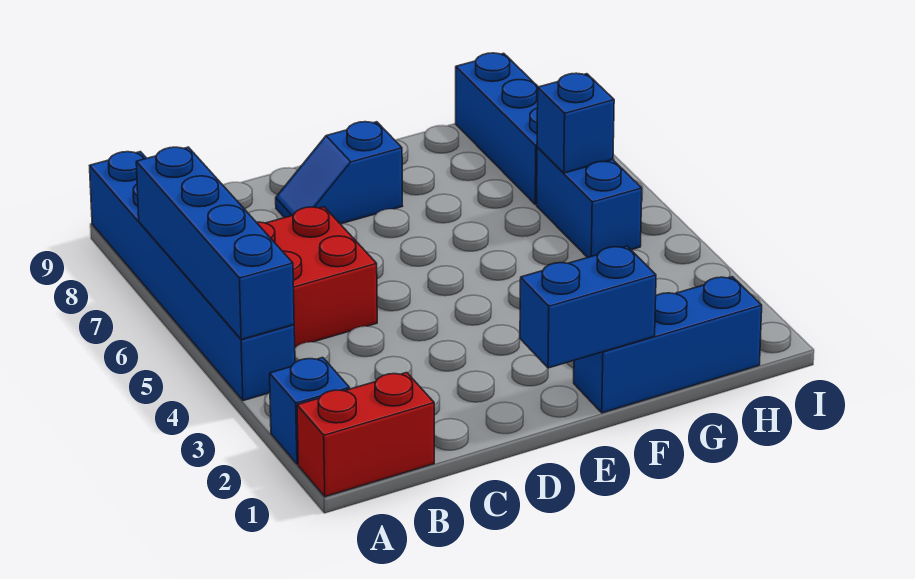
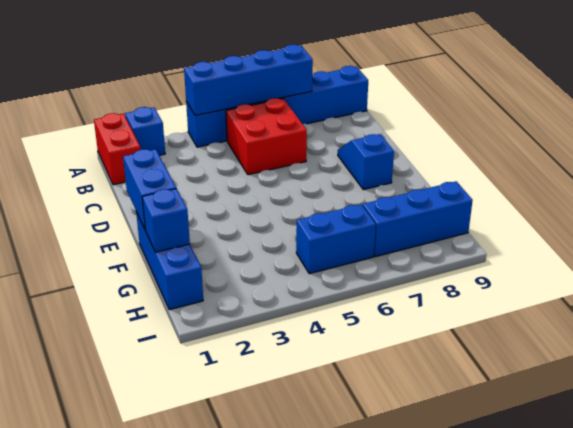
blue 1x1 brick [537,73,614,173] -> blue 1x1 brick moved to [142,189,190,252]

